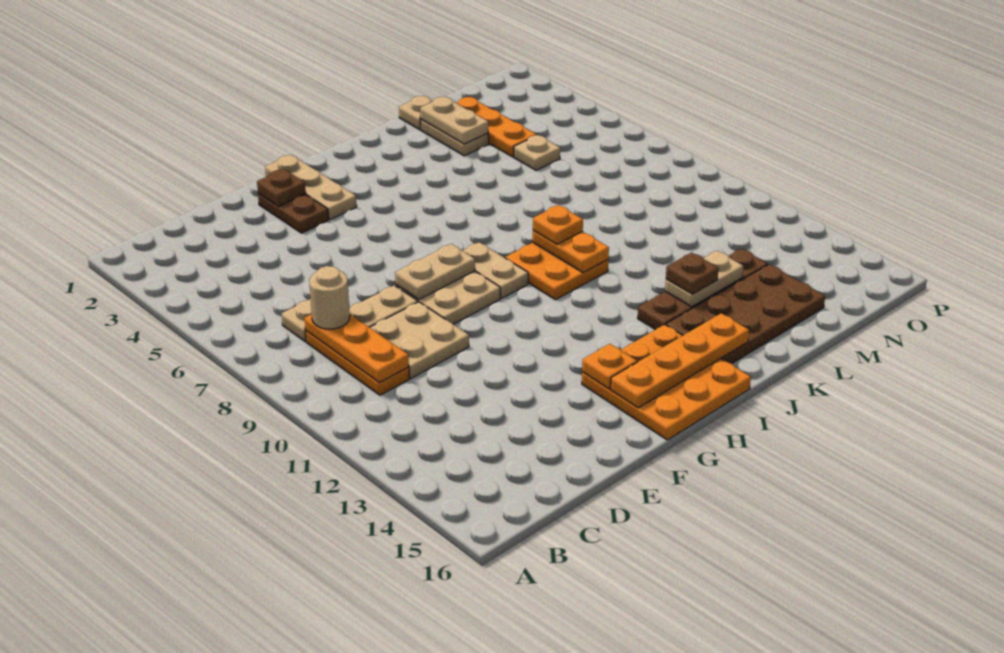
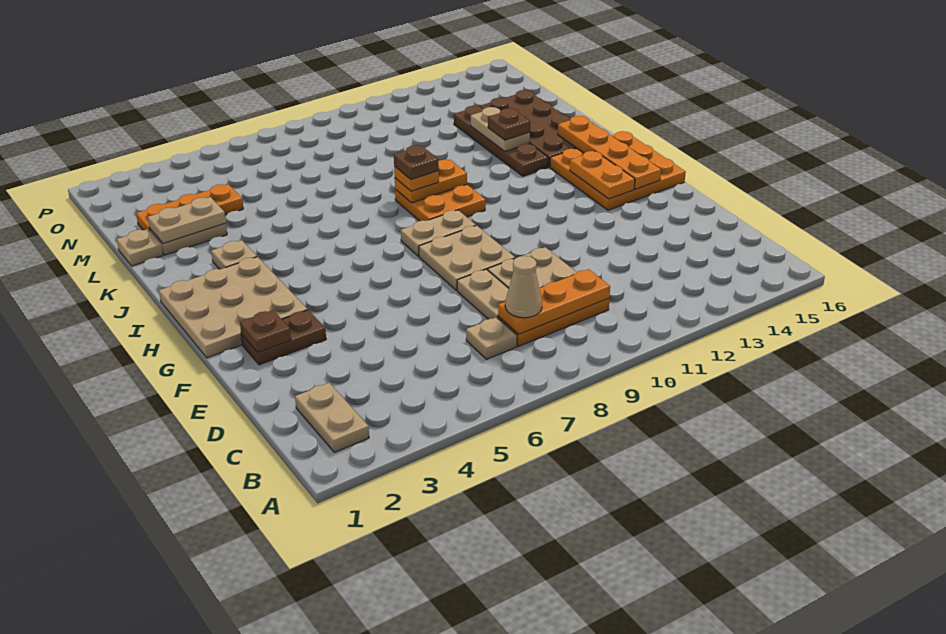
tan 1x1 round brick [310,266,350,329] -> tan 1x1 cone [505,256,542,318]
tan 1x2 plate [395,244,475,300] -> tan 1x2 plate moved to [295,383,369,452]
tan 1x3 plate [265,155,357,220] -> tan 3x3 plate [159,257,307,358]
orange 1x1 plate [582,344,637,389] -> orange 1x2 plate [570,151,635,199]
none -> brown 1x1 plate [394,145,439,179]
tan 1x1 plate [514,135,560,170] -> tan 1x1 plate moved to [211,240,257,269]

